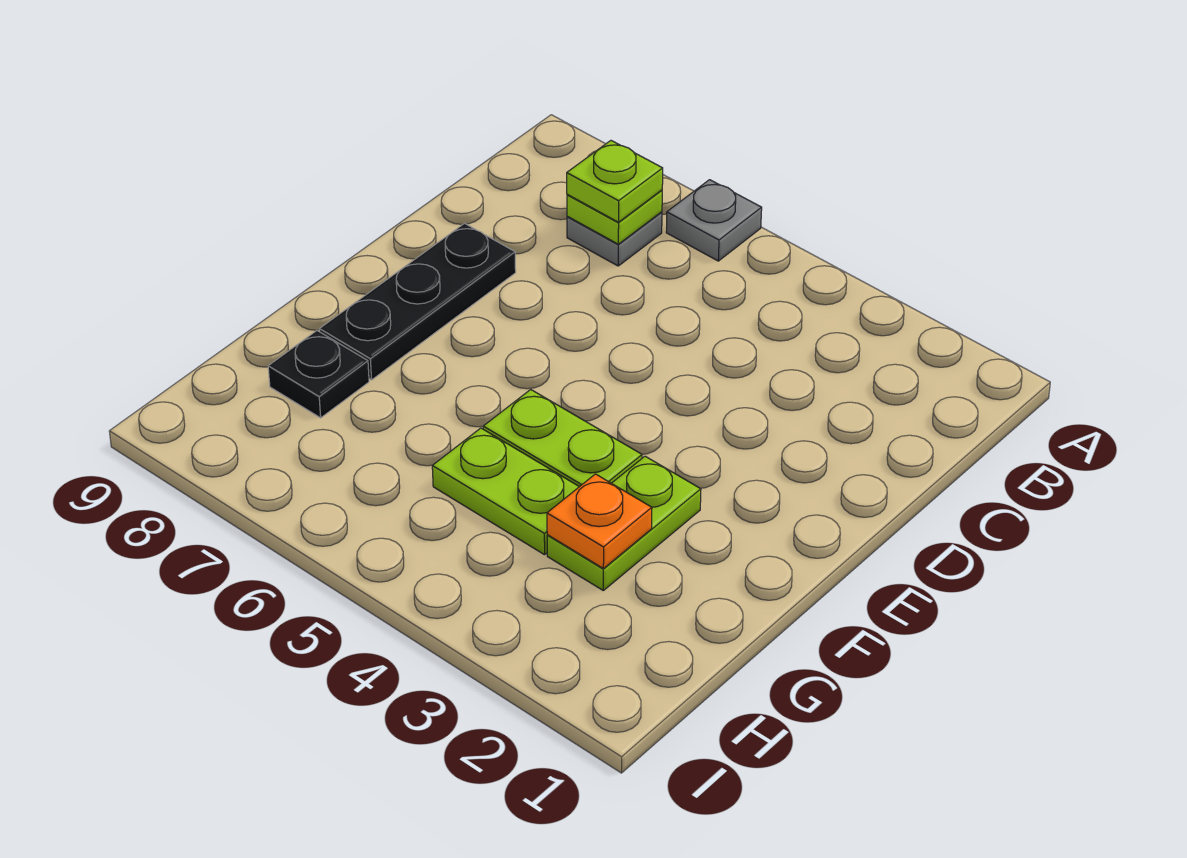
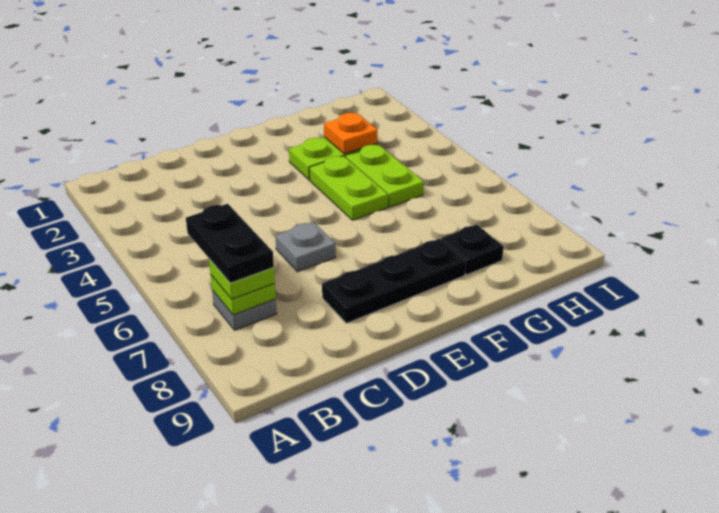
grey 1x1 plate [666,180,762,261] -> grey 1x1 plate moved to [275,222,336,272]
none -> black 1x2 plate [186,204,274,283]

